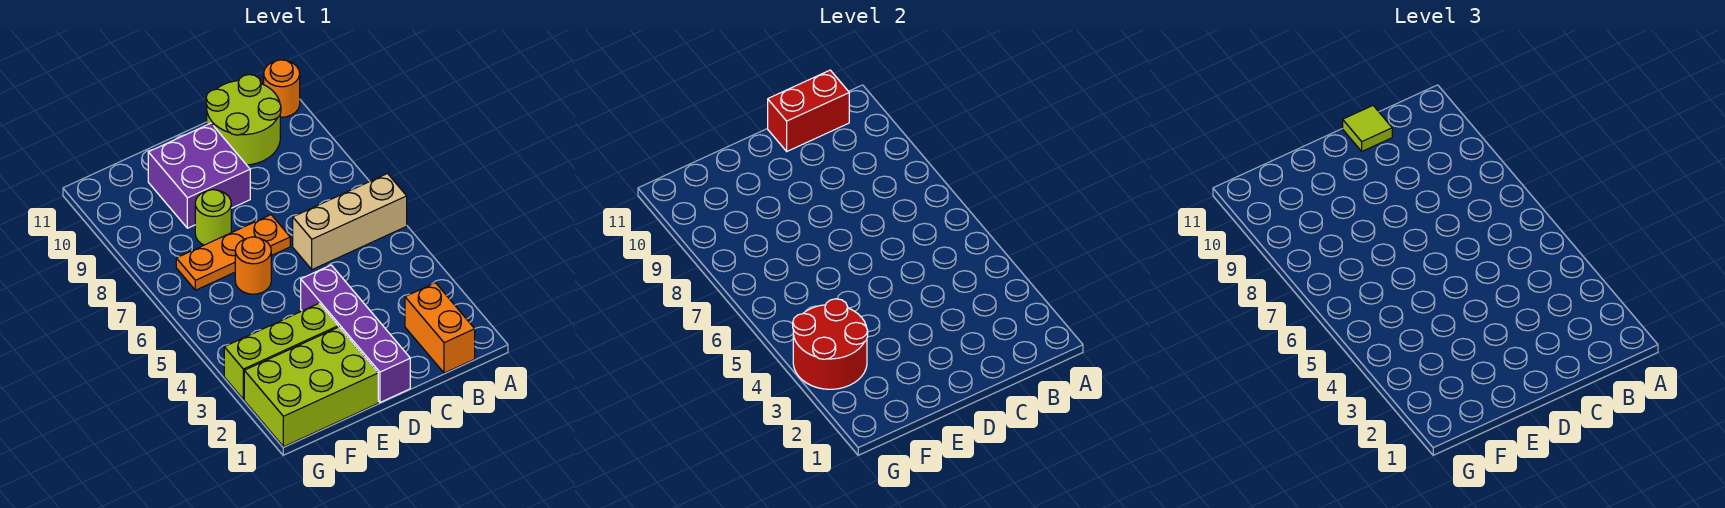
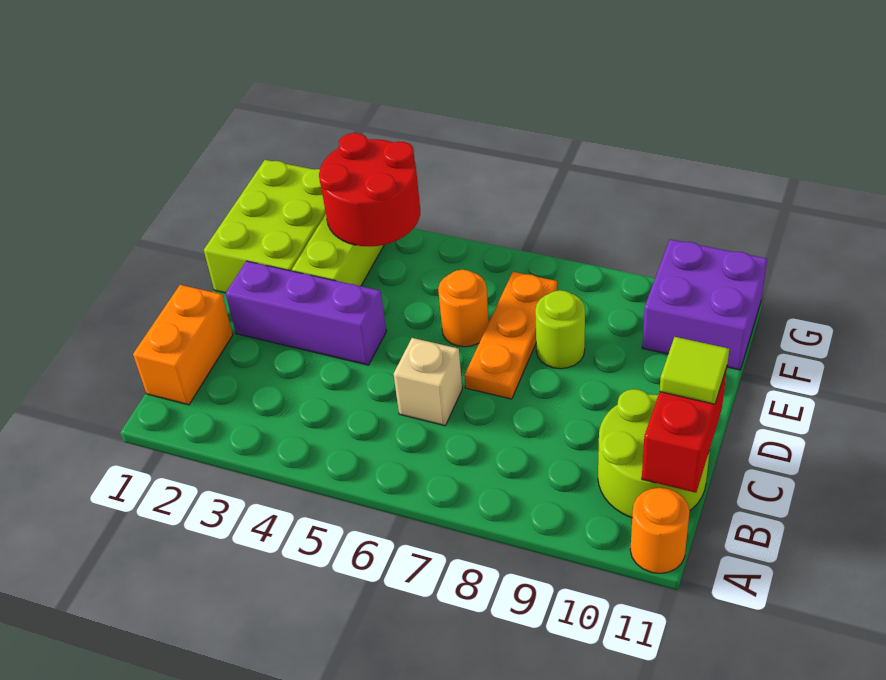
tan 1x3 brick [293,174,407,270] -> tan 1x1 brick [394,338,462,426]
orange 1x2 brick [405,283,475,373] -> orange 1x2 brick turned to [133,285,233,405]
purple 1x4 brick [301,265,410,402] -> purple 1x3 brick [226,261,386,365]
purple 2x2 brick [148,123,250,228] -> purple 2x2 brick moved to [642,239,767,370]

